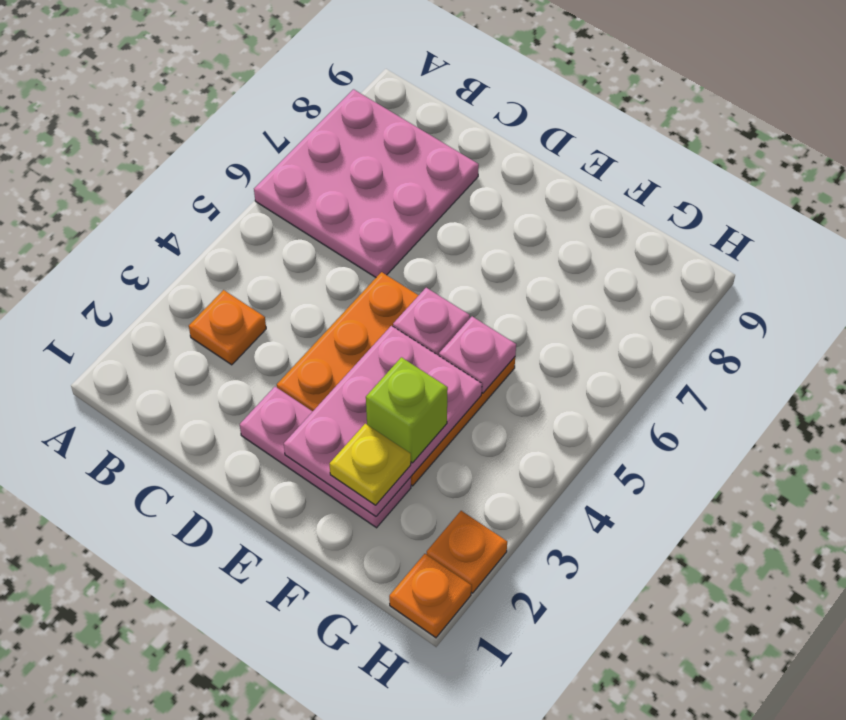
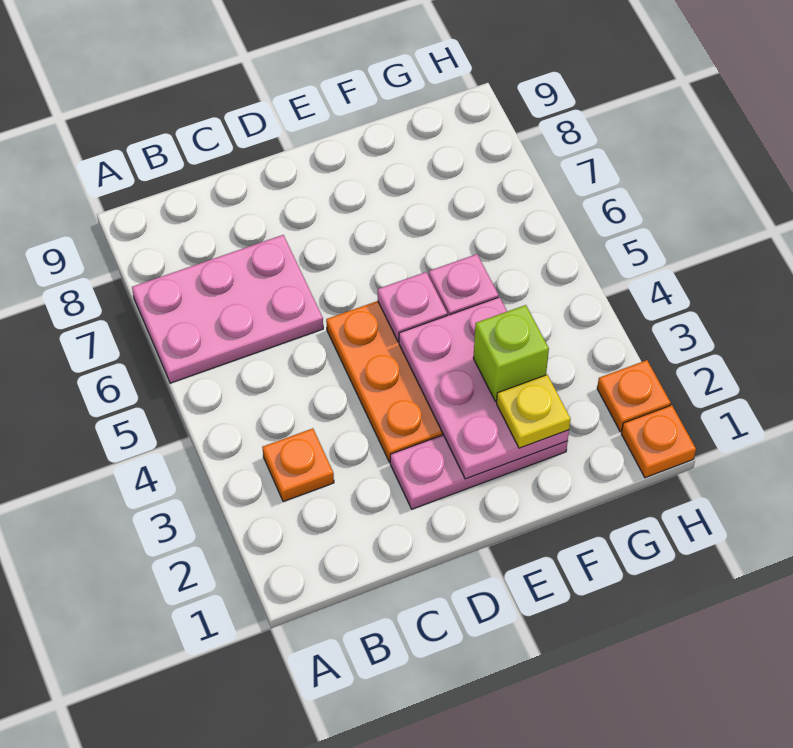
pink 3x3 plate [254,89,479,277] -> pink 2x3 plate [132,235,323,383]

